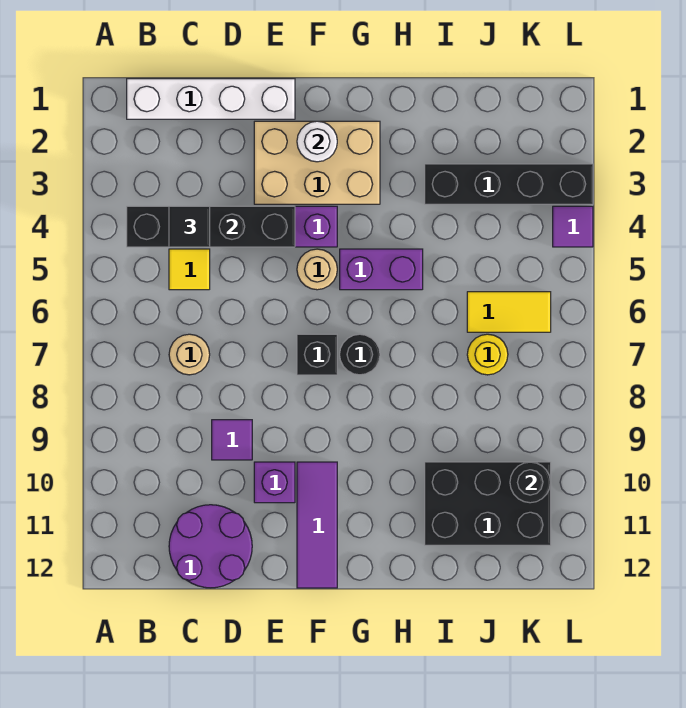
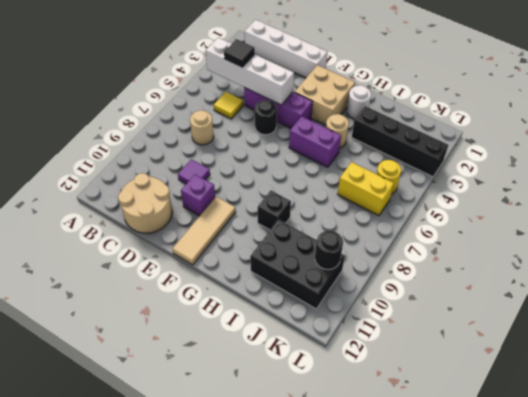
black 1x4 brick [127,206,295,247] -> white 1x4 brick [206,37,294,105]
purple 2x2 round brick [169,505,252,588] -> tan 2x2 round brick [118,173,172,233]
tan 2x3 brick [254,121,380,204] -> tan 2x2 brick [295,65,355,125]
white 1x1 round brick [297,121,337,162] -> white 1x1 round brick moved to [347,85,371,119]
tan 1x1 round brick [297,249,337,290] -> tan 1x1 round brick moved to [326,114,349,148]
black 1x1 brick [297,334,337,375] -> black 1x1 brick moved to [258,190,291,230]
purple 1x3 tile [297,462,337,588] -> tan 1x3 tile [173,197,236,265]
black 1x1 round brick [340,334,380,375] -> black 1x1 round brick moved to [255,100,277,135]
yellow 1x2 tile [467,292,551,332] -> yellow 1x2 brick [338,162,394,216]
yellow 1x1 round brick [467,334,508,375] -> yellow 1x1 round brick moved to [377,160,401,194]
purple 1x1 tile [553,206,593,247] -> none

